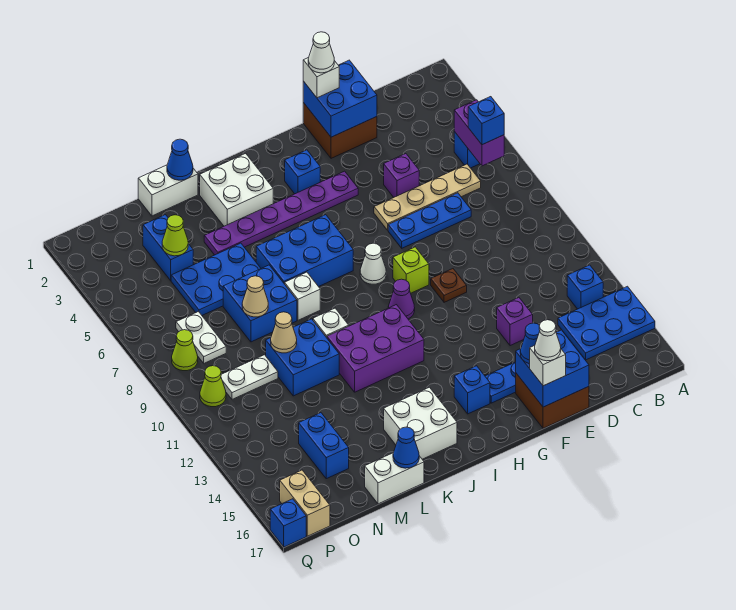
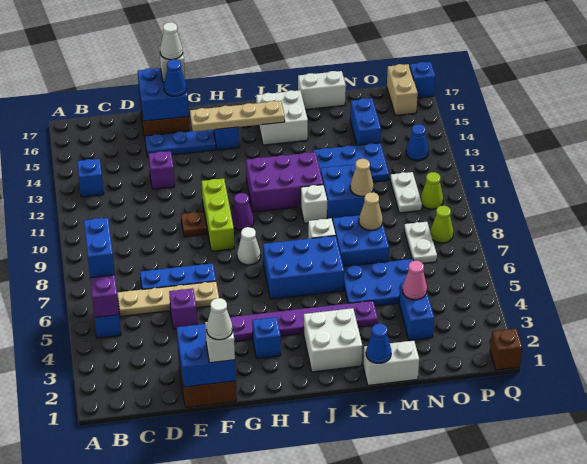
blue 2x3 plate [558,286,655,360] -> blue 2x3 plate moved to [313,143,389,182]
blue 1x1 brick [468,97,504,145] -> blue 1x2 brick [84,218,115,278]
lime 1x1 brick [393,247,429,293] -> lime 1x3 brick [202,179,234,251]
none -> tan 1x4 plate [190,101,285,132]
blue 1x1 cone [393,427,419,468] -> blue 1x1 cone moved to [406,124,429,161]
lime 1x1 cone [162,215,188,256] -> pink 1x1 cone [403,261,427,300]
white 1x2 plate [221,355,278,399] -> white 1x2 plate turned to [390,172,422,213]
none -> brown 1x1 brick [490,328,522,370]

